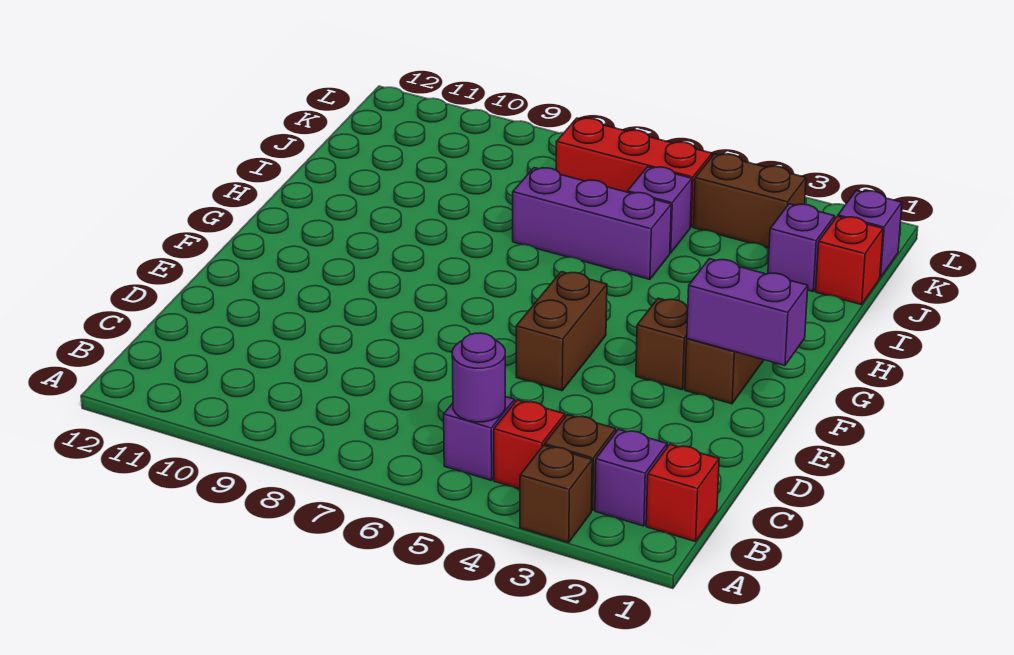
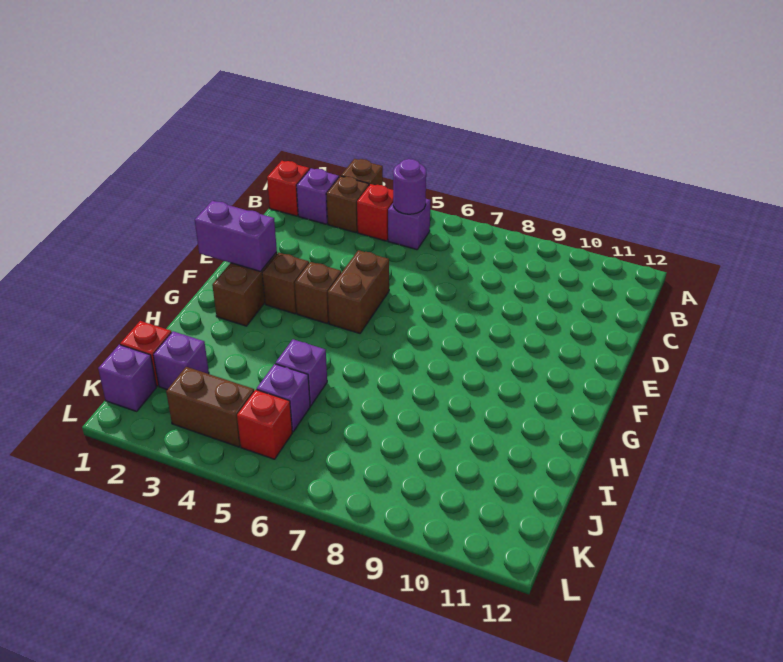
none -> brown 1x1 brick [295,262,341,323]
purple 1x3 brick [513,168,671,279] -> purple 1x1 brick [276,339,327,406]
red 1x3 brick [556,118,712,227] -> red 1x1 brick [237,390,292,459]

